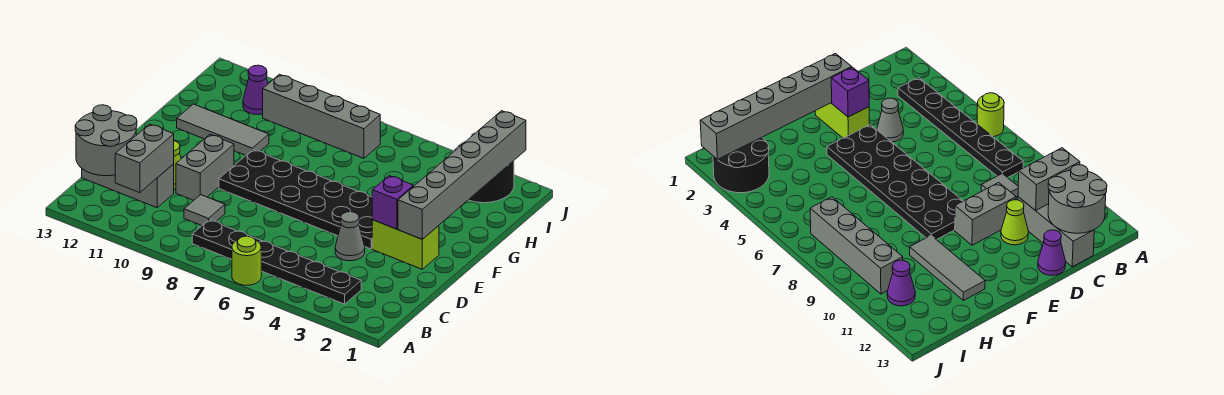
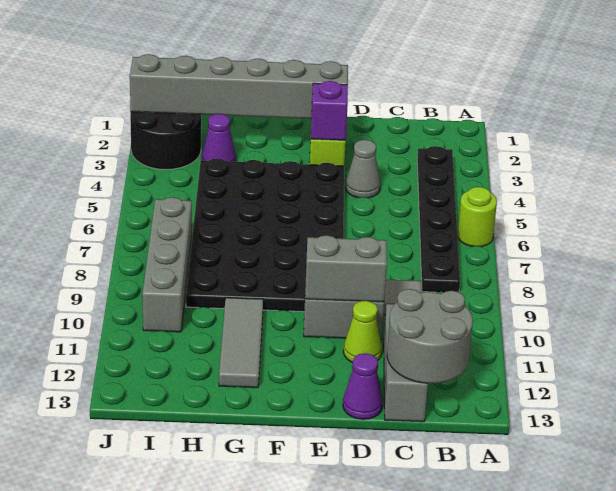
grey 1x2 brick [115,124,174,193] -> grey 1x2 brick moved to [305,235,387,302]
black 2x6 plate [219,150,372,249] -> black 4x6 plate [186,158,344,312]
purple 1x1 cone [243,65,268,114] -> purple 1x1 cone moved to [202,114,236,162]

